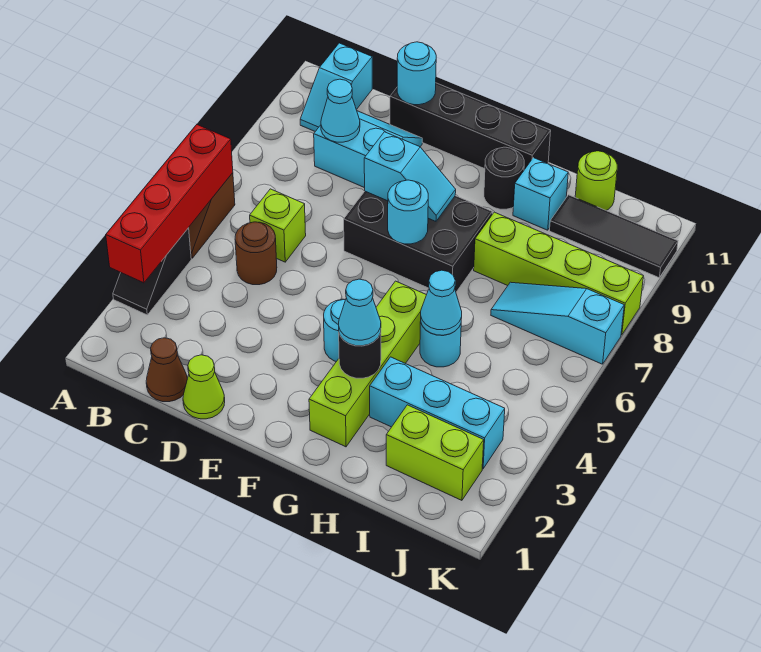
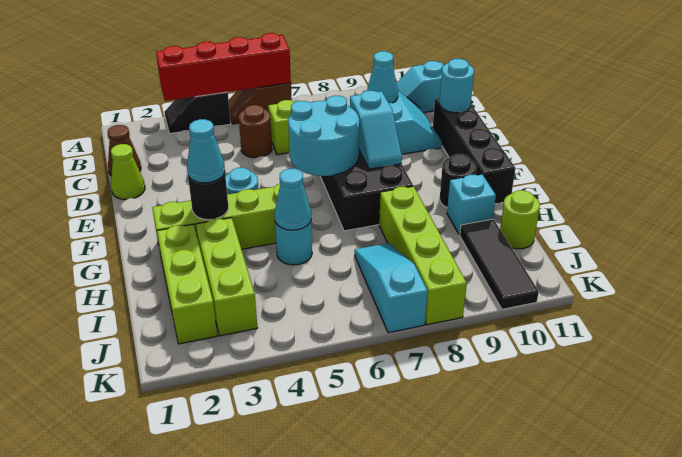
cyan 1x1 round brick [388,180,428,244] -> cyan 2x2 round brick [288,96,359,176]
cyan 1x3 brick [370,357,505,469] -> lime 1x3 brick [196,218,257,336]
lime 1x2 brick [386,405,484,500] -> lime 1x3 brick [157,224,217,344]

